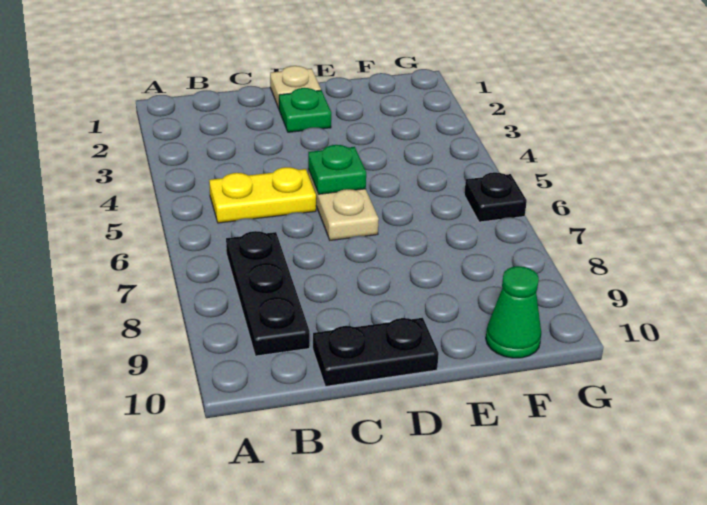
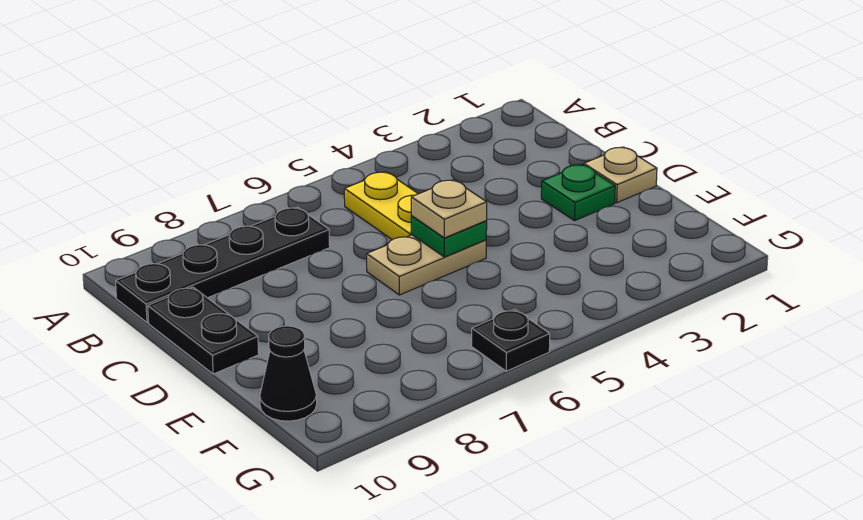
black 1x3 plate [226,231,310,356] -> black 1x4 plate [116,207,330,323]
none -> tan 1x1 plate [411,180,487,238]
green 1x1 cone [486,266,541,358] -> black 1x1 cone [260,326,317,421]

